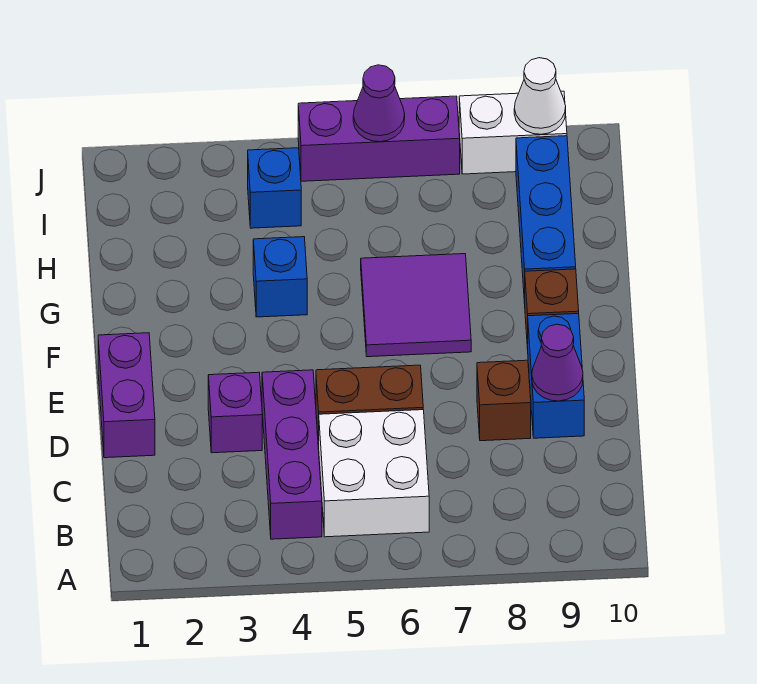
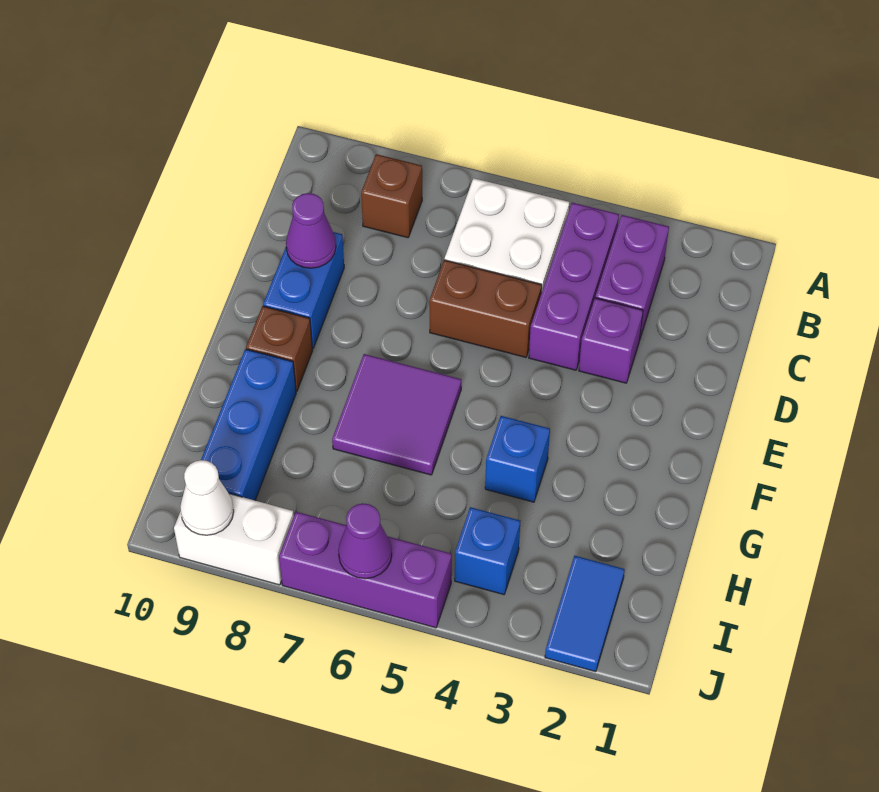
purple 1x2 brick [98,333,155,458] -> purple 1x2 brick moved to [595,215,669,341]
brown 1x1 brick [477,360,531,441] -> brown 1x1 brick moved to [361,154,422,238]
none -> blue 1x2 tile [545,556,625,672]

